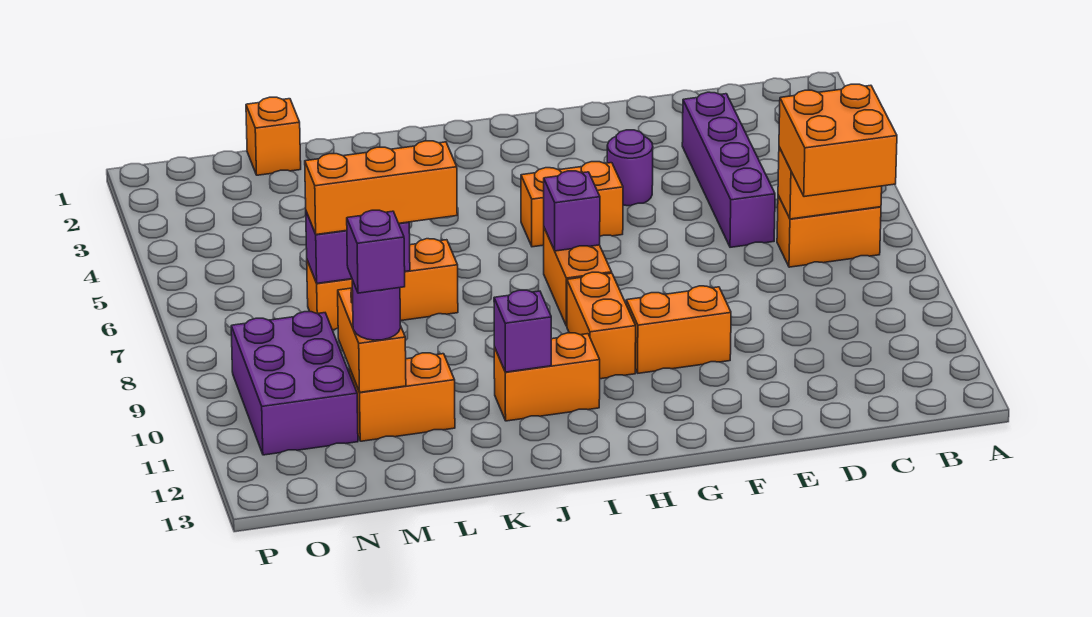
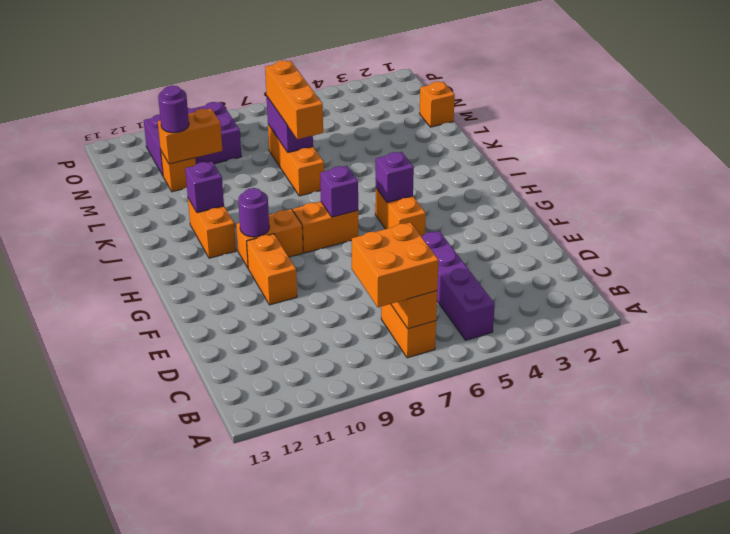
purple 1x4 brick [682,92,775,247] -> purple 1x4 brick turned to [421,231,495,340]
purple 1x1 round brick [607,130,653,206] -> purple 1x1 round brick moved to [238,188,269,237]
orange 1x2 brick [349,353,455,441] -> orange 1x1 brick [161,151,196,192]
purple 1x1 brick [347,210,405,293] -> purple 1x1 brick moved to [376,152,414,203]

